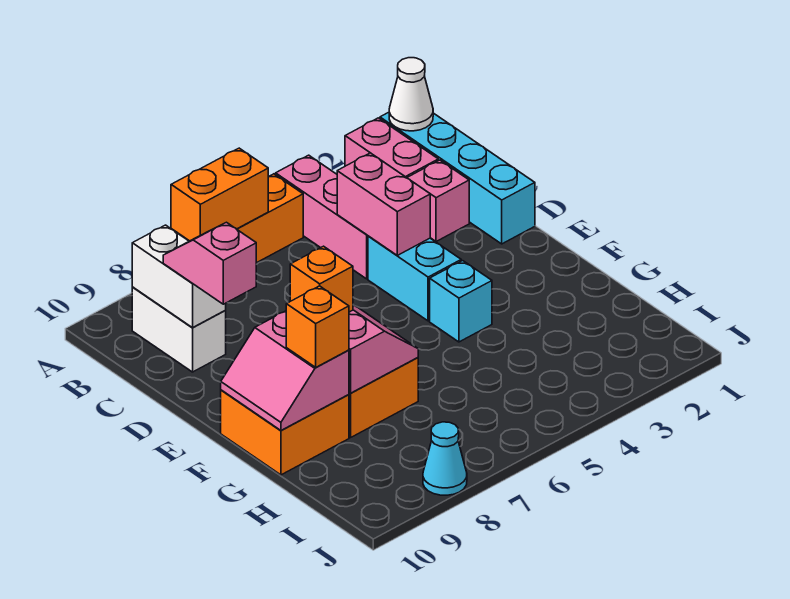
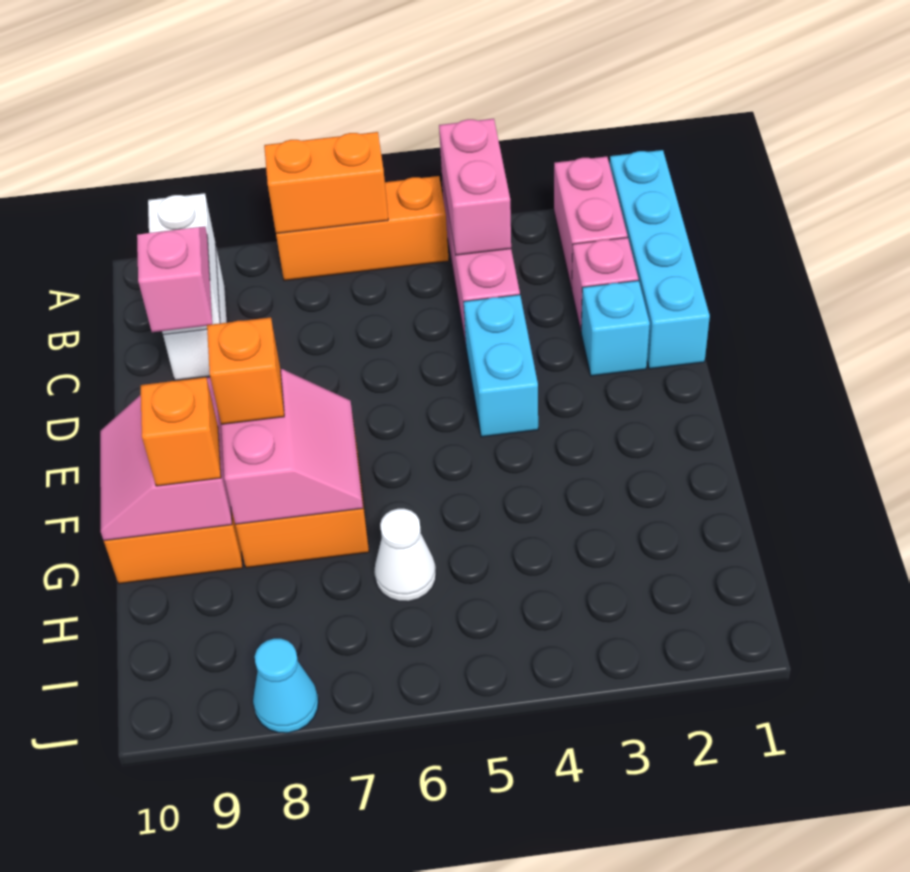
white 1x1 cone [389,58,433,131] -> white 1x1 cone moved to [374,509,436,602]
pink 1x2 brick [337,153,430,255] -> pink 1x2 brick moved to [439,119,511,255]
cyan 1x1 brick [430,261,492,342] -> cyan 1x1 brick moved to [581,280,650,376]

